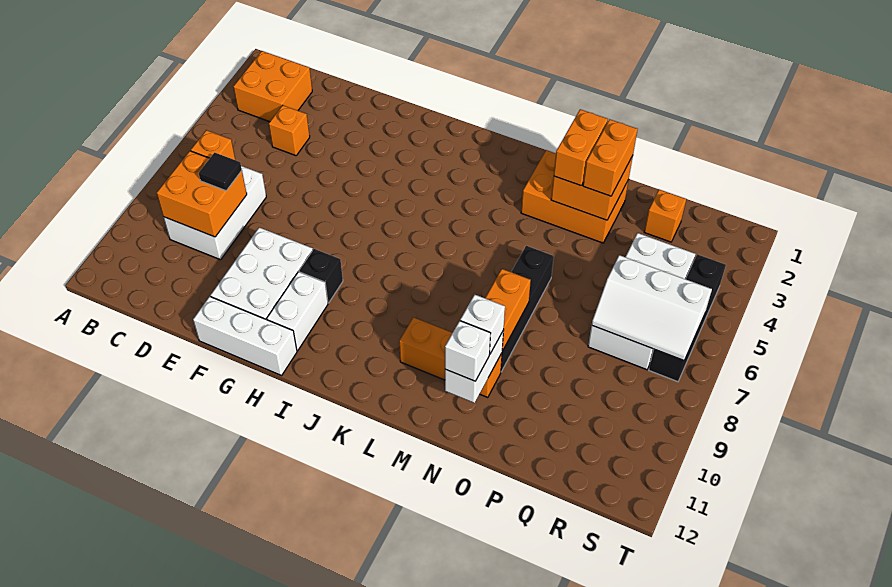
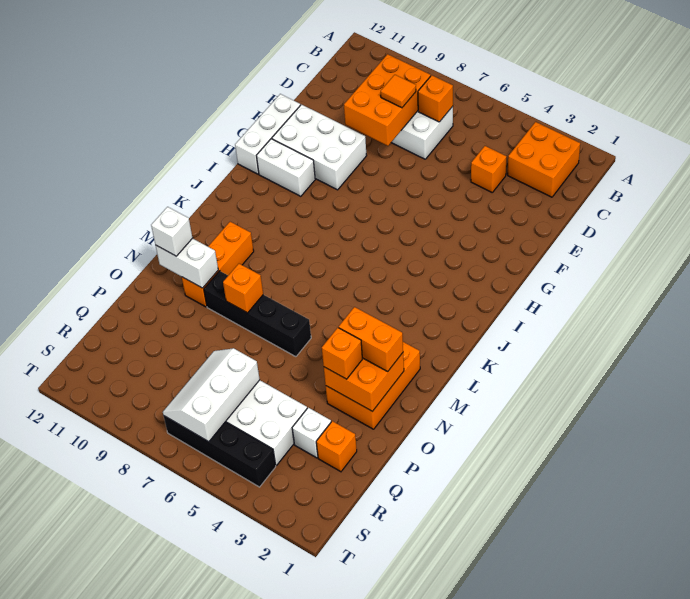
orange 2x2 brick [157,151,247,237] -> orange 2x3 brick [344,54,431,146]
black 1x1 tile [199,153,242,191] -> orange 1x1 tile [381,75,416,108]
black 1x1 brick [299,249,343,303] -> none
orange 1x2 brick [485,269,531,350] -> orange 1x1 brick [223,264,263,313]
white 1x1 brick [460,295,505,354] -> white 1x1 brick moved to [292,408,331,458]
orange 1x2 brick [583,119,638,196] -> orange 1x1 brick [322,328,362,379]

